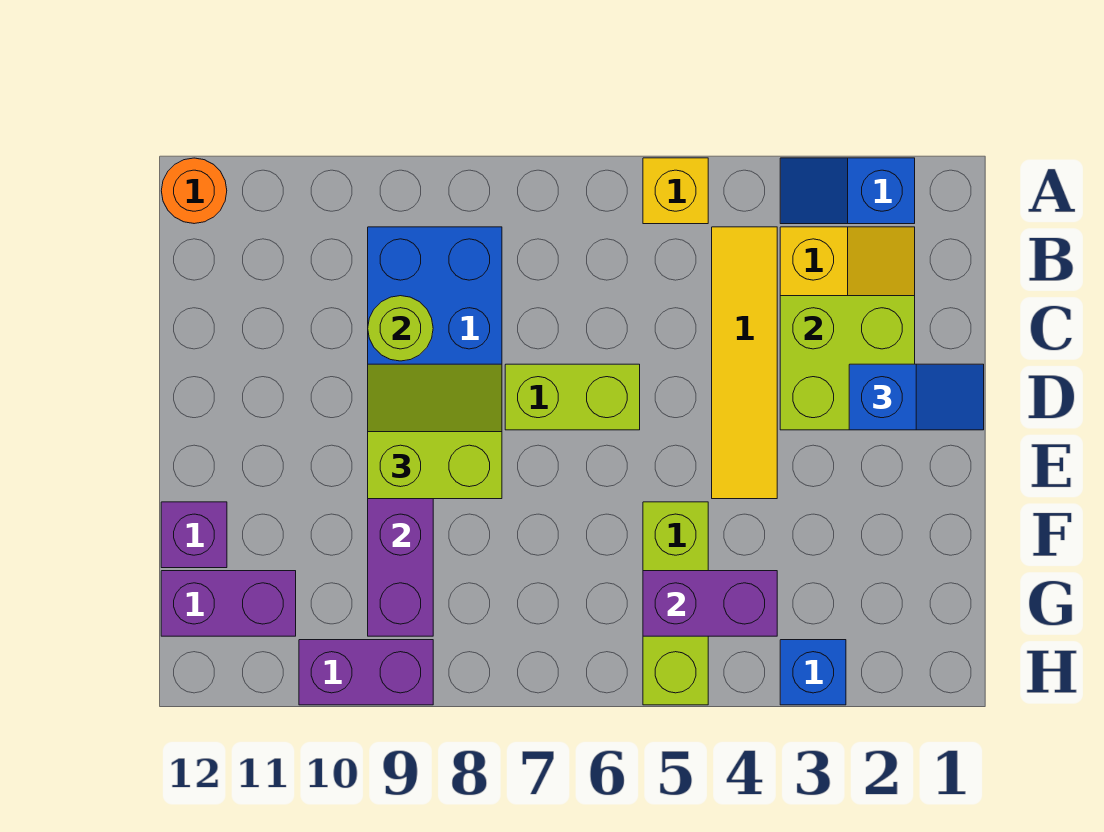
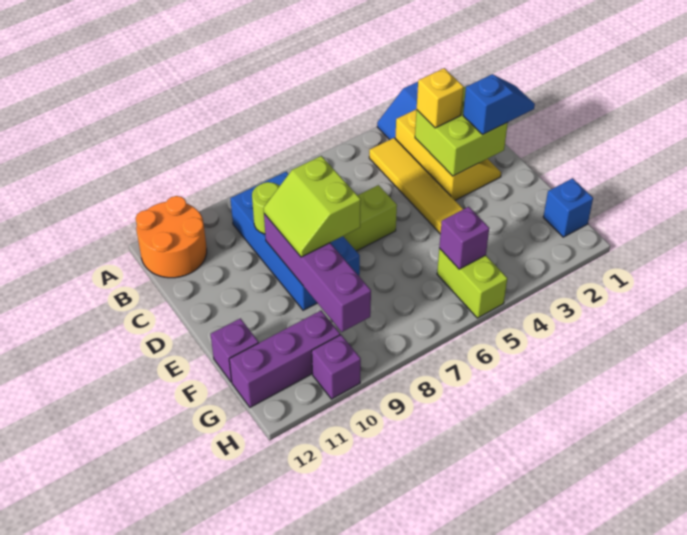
yellow 1x1 brick [643,158,708,224] -> yellow 1x1 brick moved to [417,68,464,128]
orange 1x1 round brick [161,158,227,224] -> orange 2x2 round brick [136,196,207,278]
lime 2x2 slope [368,364,502,499] -> lime 2x2 slope turned to [264,156,361,257]
lime 1x3 brick [643,502,708,705] -> lime 1x2 brick [437,248,507,318]
purple 1x2 brick [643,571,777,636] -> purple 1x1 brick [439,207,489,269]
purple 1x2 brick [161,571,296,636] -> purple 1x3 brick [229,311,340,407]
blue 1x1 brick [780,640,846,705] -> blue 1x1 brick moved to [543,178,593,237]
purple 1x2 brick [299,640,433,705] -> purple 1x1 brick [312,335,361,399]

